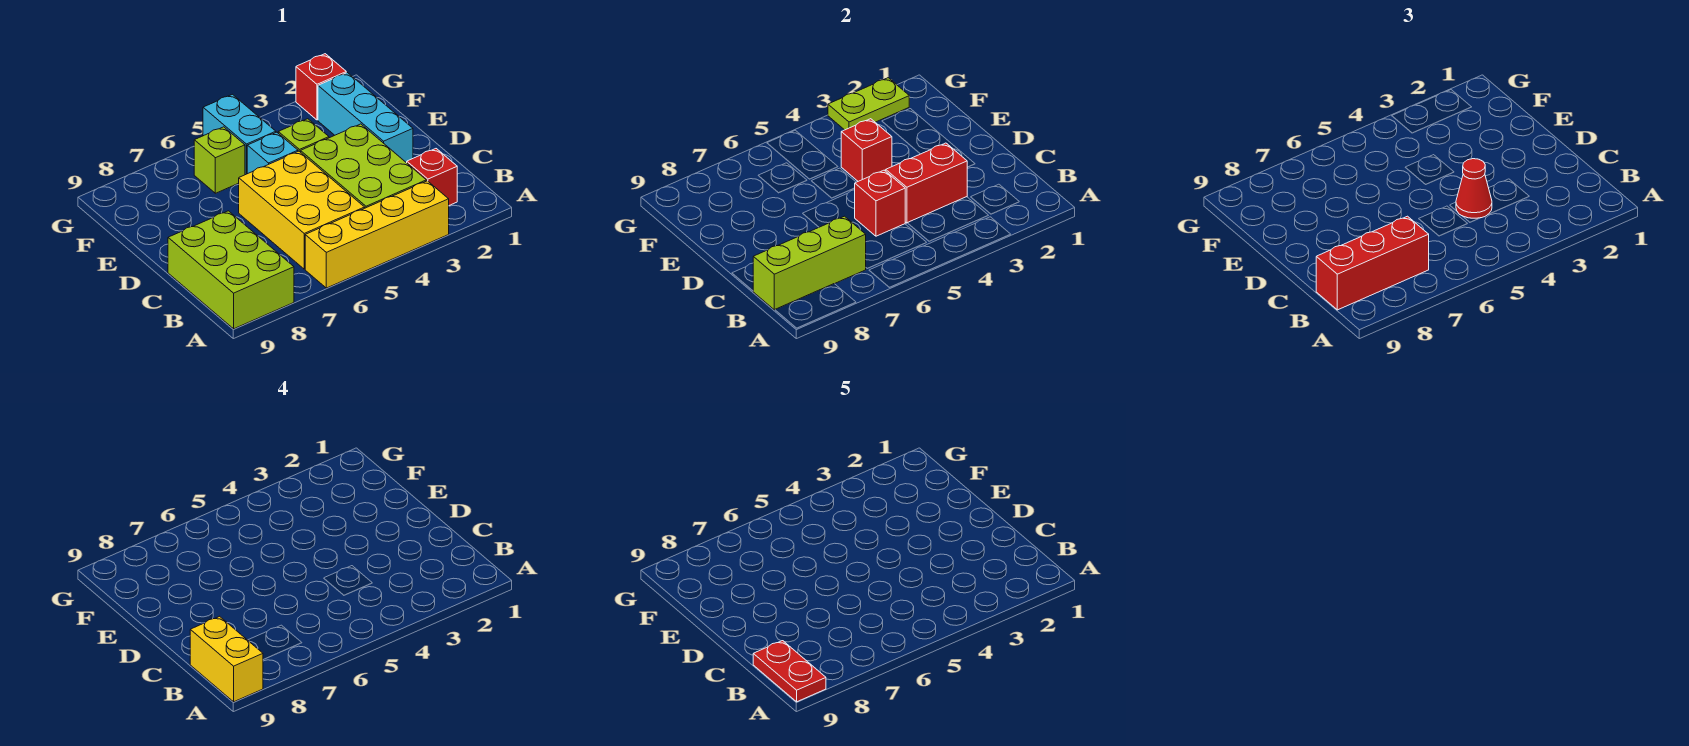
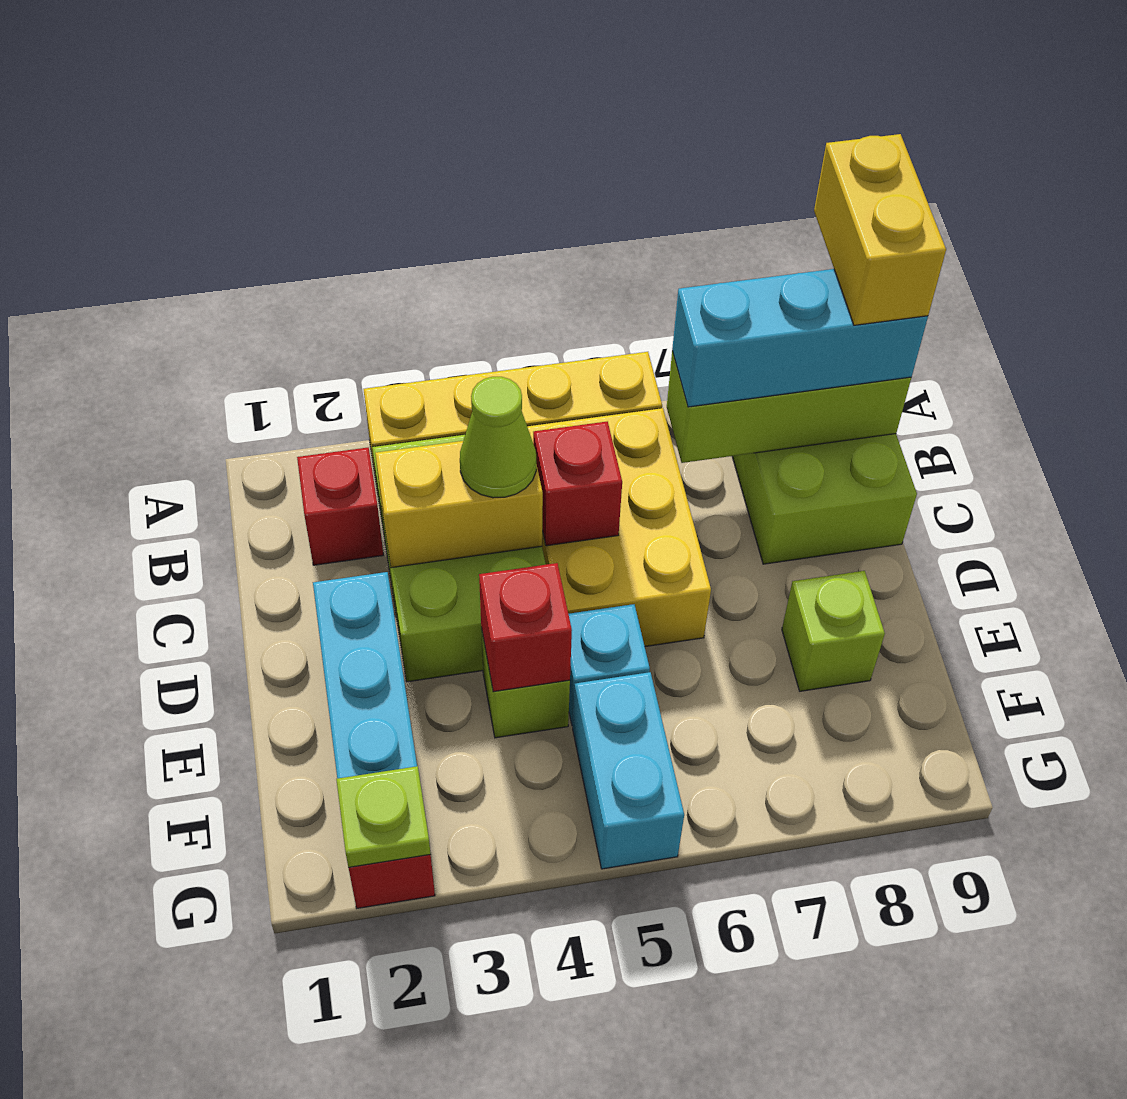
red 1x2 plate [753,641,826,702] -> none
red 1x3 brick [1316,216,1429,310] -> cyan 1x3 brick [672,269,928,407]
red 1x2 brick [886,143,967,223] -> yellow 1x2 brick [375,432,543,568]
red 1x1 cone [1456,159,1492,218] -> lime 1x1 cone [460,377,536,498]
lime 1x1 brick [194,127,245,193] -> lime 1x1 brick moved to [782,571,885,691]
lime 1x2 plate [828,78,909,130] -> lime 1x1 plate [336,766,431,867]

